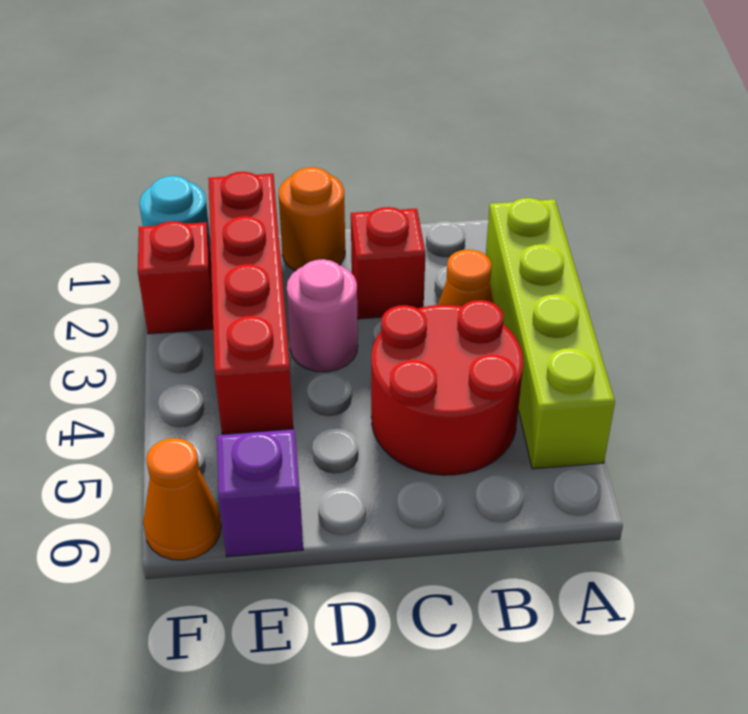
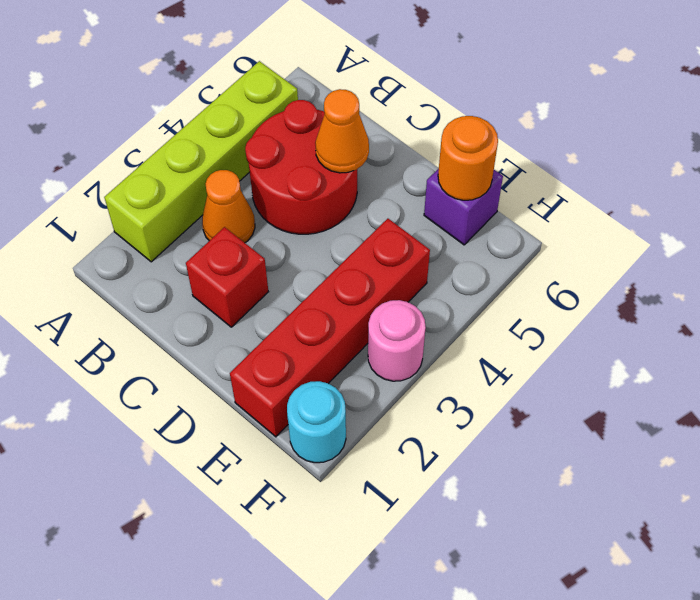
orange 1x1 round brick [279,167,345,271] -> orange 1x1 round brick moved to [438,116,498,200]
pink 1x1 round brick [287,259,358,372] -> pink 1x1 round brick moved to [368,300,426,381]
red 1x1 brick [138,221,213,334] -> none
orange 1x1 cone [143,438,221,560] -> orange 1x1 cone moved to [315,89,369,173]

